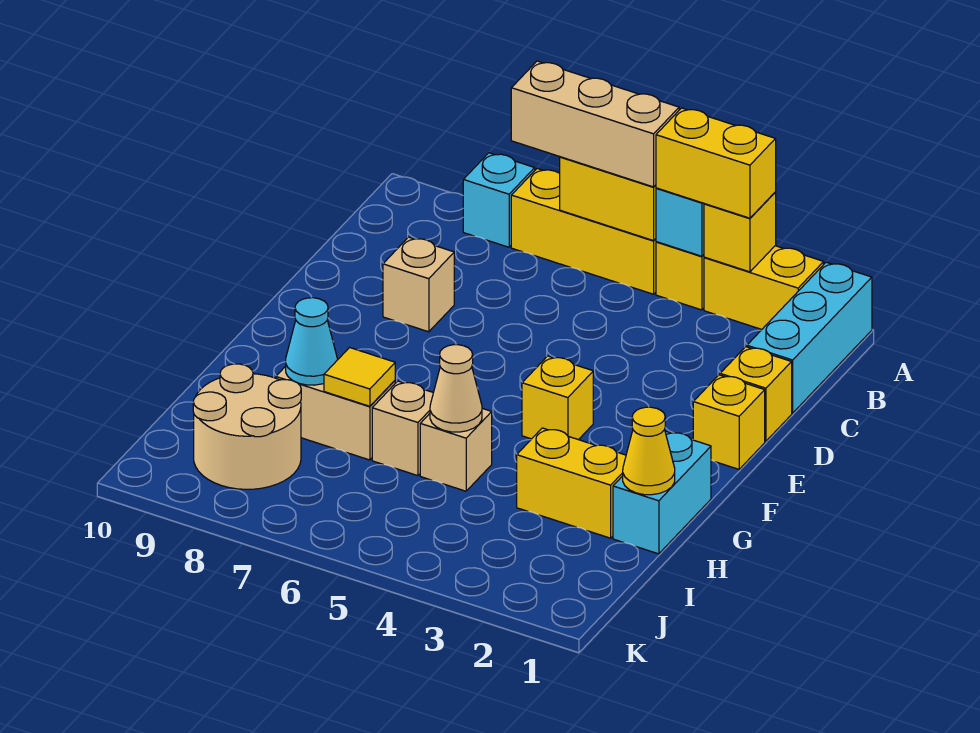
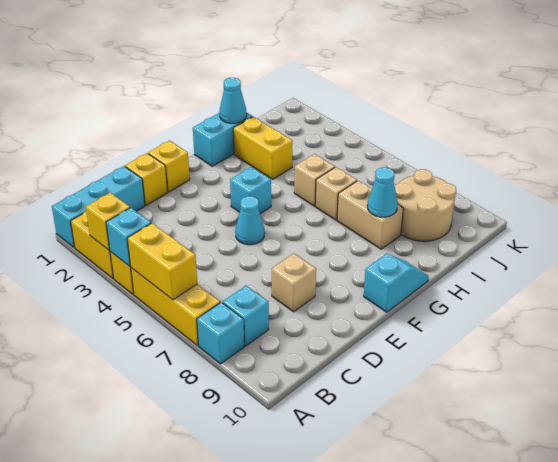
yellow 1x2 brick [656,108,776,218] -> none
tan 1x3 brick [511,61,679,187] -> none
none -> cyan 1x1 brick [223,286,269,346]
none -> cyan 1x1 cone [235,196,265,245]
yellow 1x1 brick [522,356,593,440] -> cyan 1x1 brick [230,167,271,214]
none -> cyan 1x2 slope [364,254,429,312]
yellow 1x1 cone [623,407,675,495] -> cyan 1x1 cone [219,78,247,123]
tan 1x1 cone [430,345,482,432] -> none
yellow 1x1 tile [324,348,395,406] -> none

